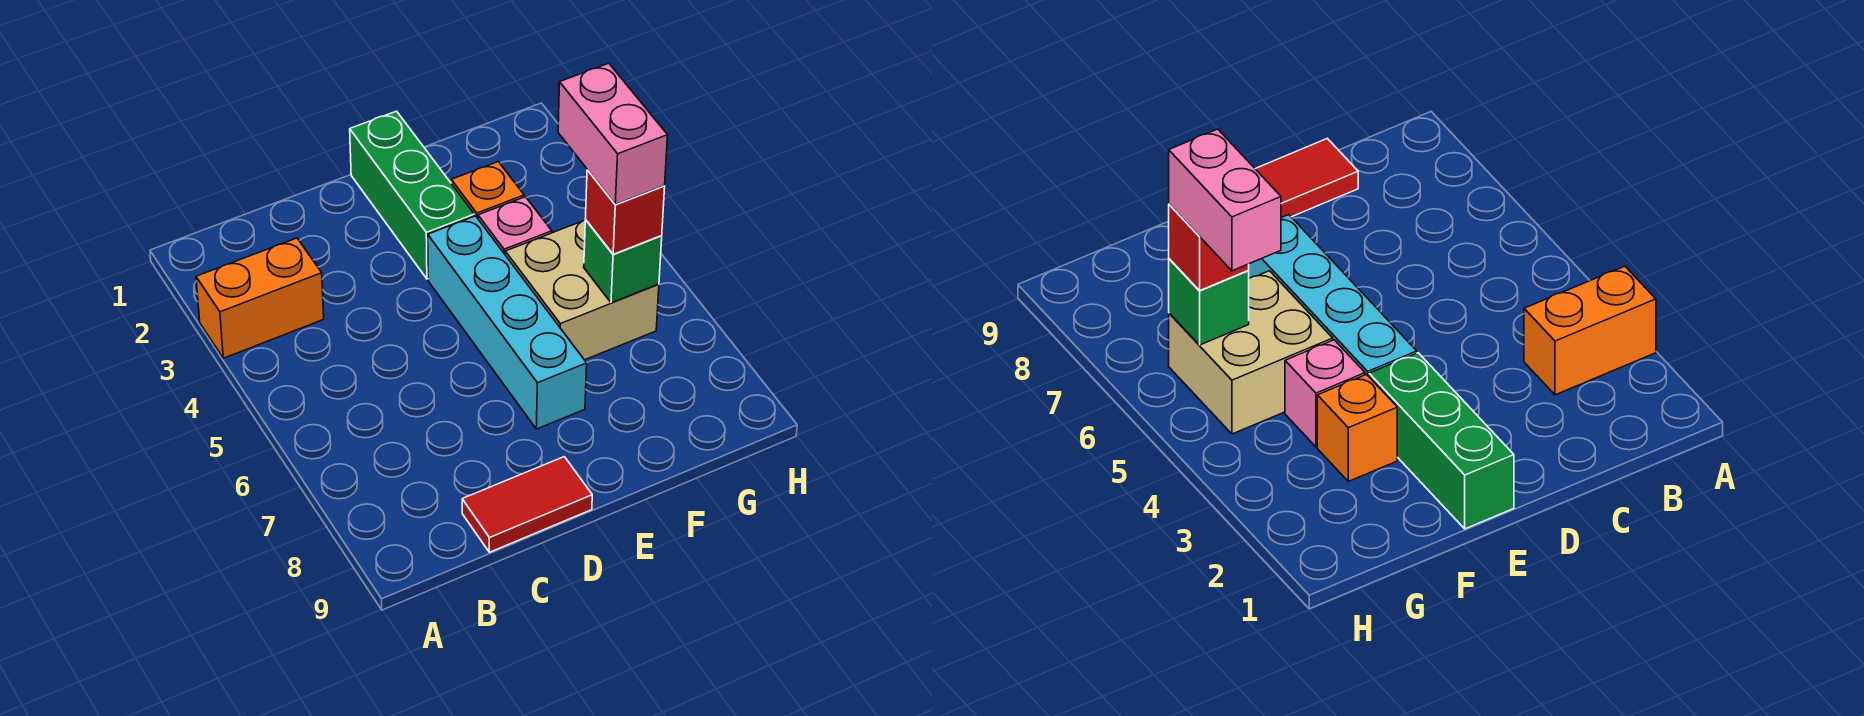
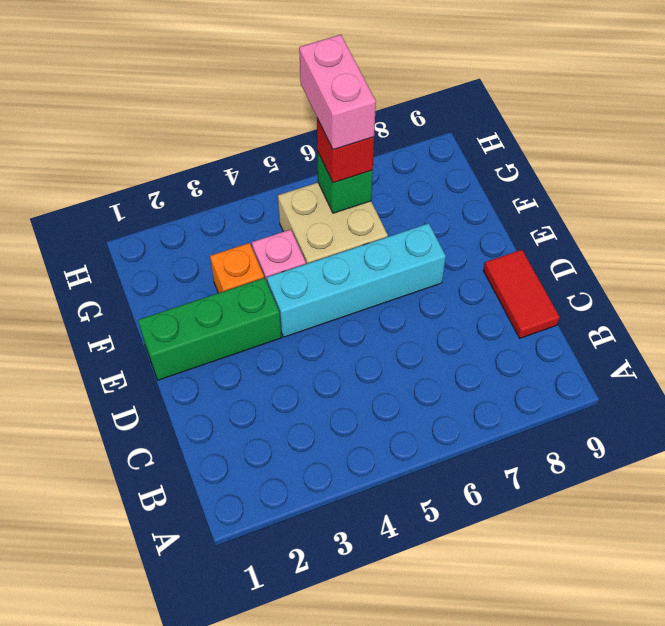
orange 1x2 brick [196,238,324,358] -> none
pink 1x2 brick [558,63,668,205] -> pink 1x2 brick turned to [299,35,376,150]

